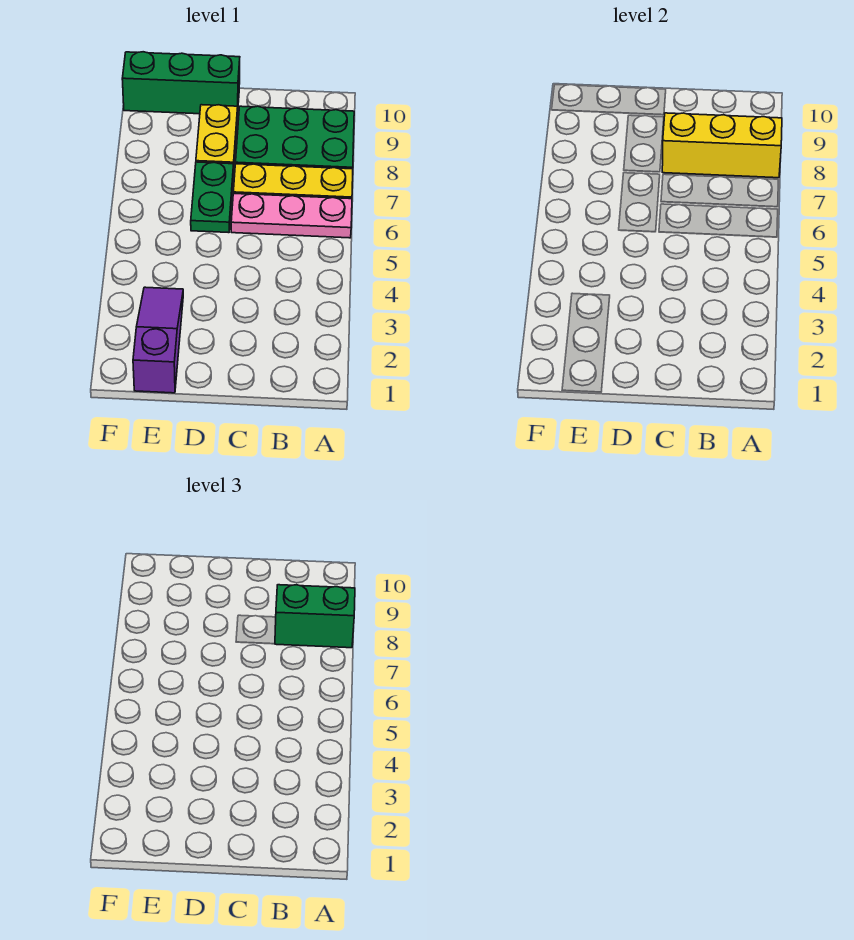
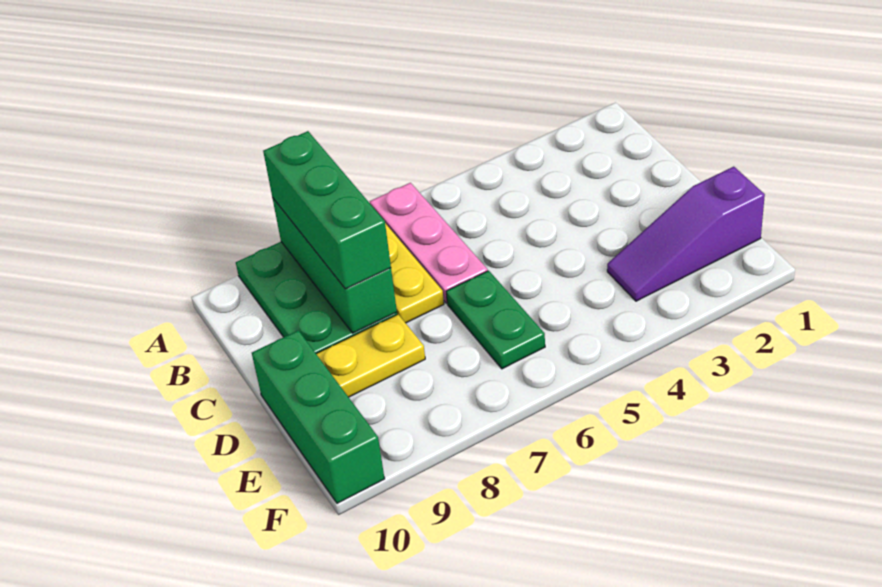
yellow 1x3 brick [662,113,782,178] -> green 1x3 brick [273,199,397,333]
green 1x2 brick [275,585,355,648] -> green 1x3 brick [263,131,391,289]
green 1x2 plate [191,162,234,233] -> green 1x2 plate turned to [446,271,545,369]

